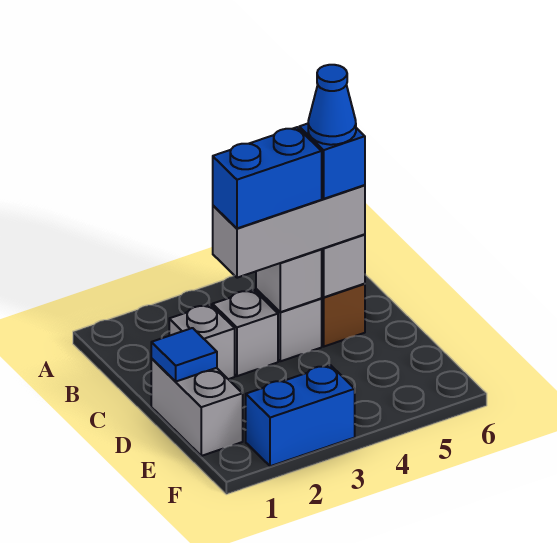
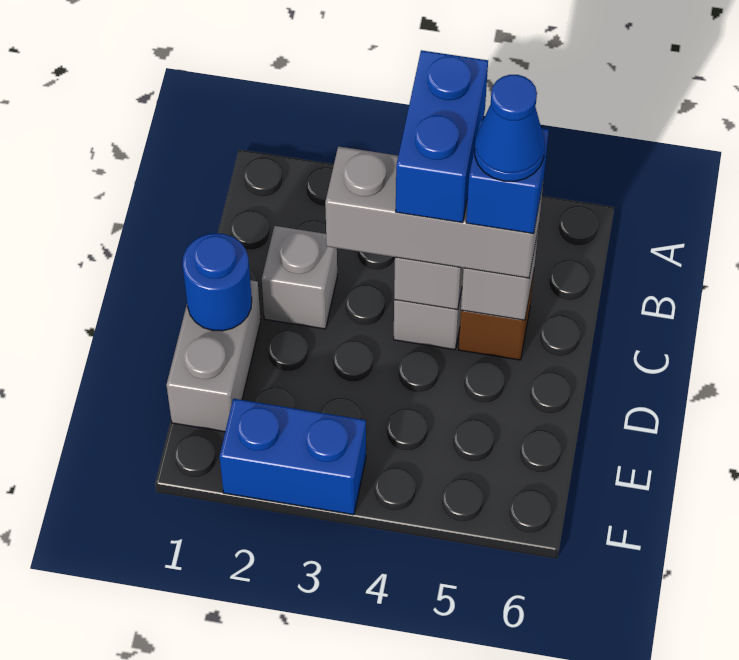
grey 1x1 brick [213,290,278,376] -> none
blue 1x2 brick [213,127,322,228] -> blue 1x2 brick turned to [396,50,488,223]
blue 1x1 tile [151,328,217,382] -> blue 1x1 round brick [183,233,252,331]

